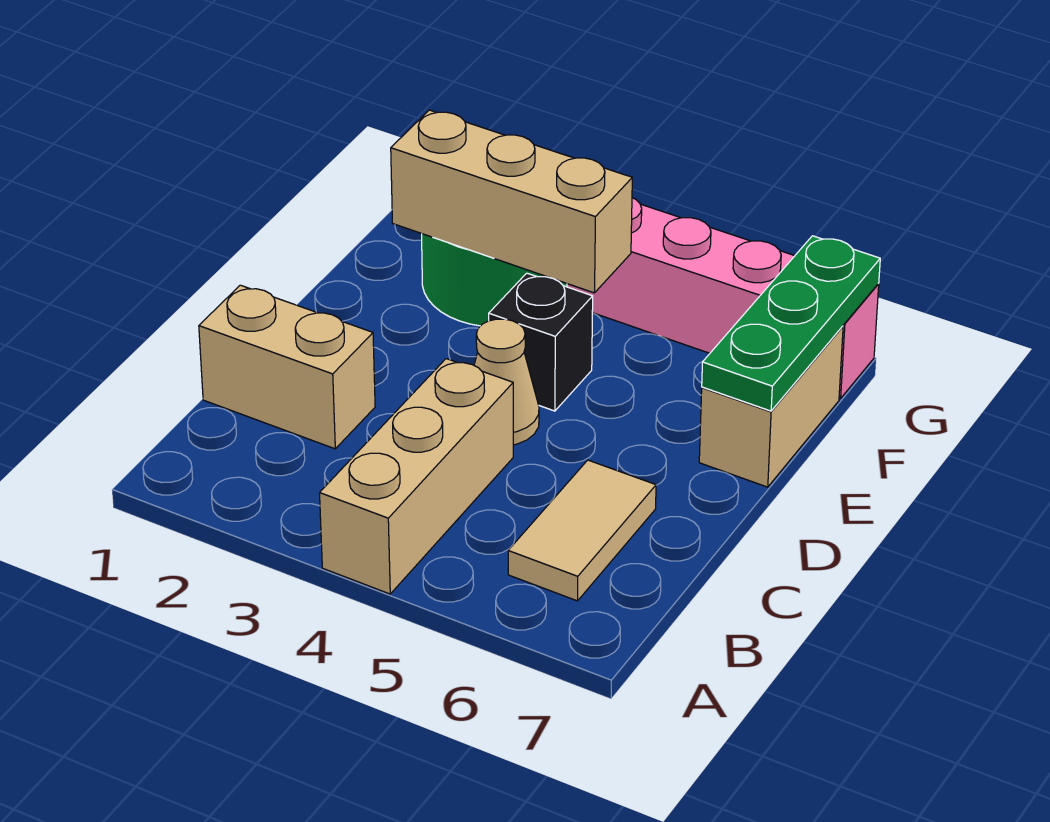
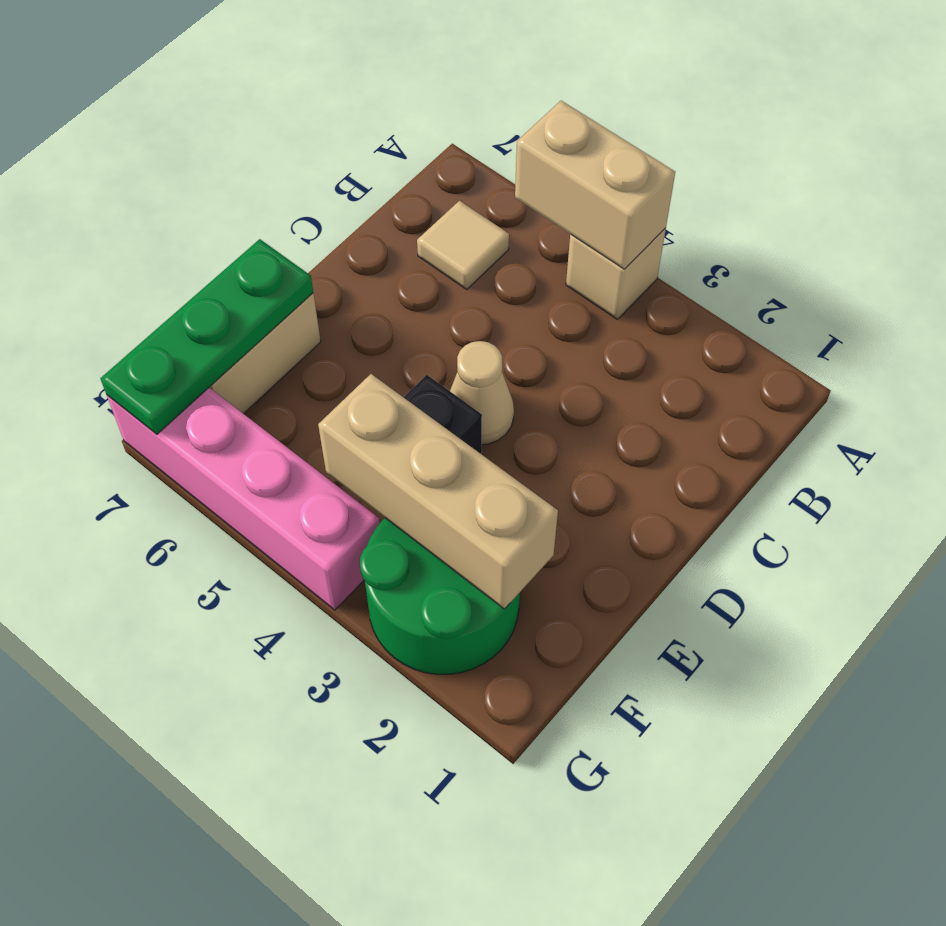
tan 1x3 brick [320,359,513,594] -> tan 1x1 brick [566,228,666,319]
tan 1x2 tile [508,460,656,601] -> tan 1x1 tile [417,201,509,290]
tan 1x2 brick [199,285,375,449] -> tan 1x2 brick moved to [515,101,675,269]

